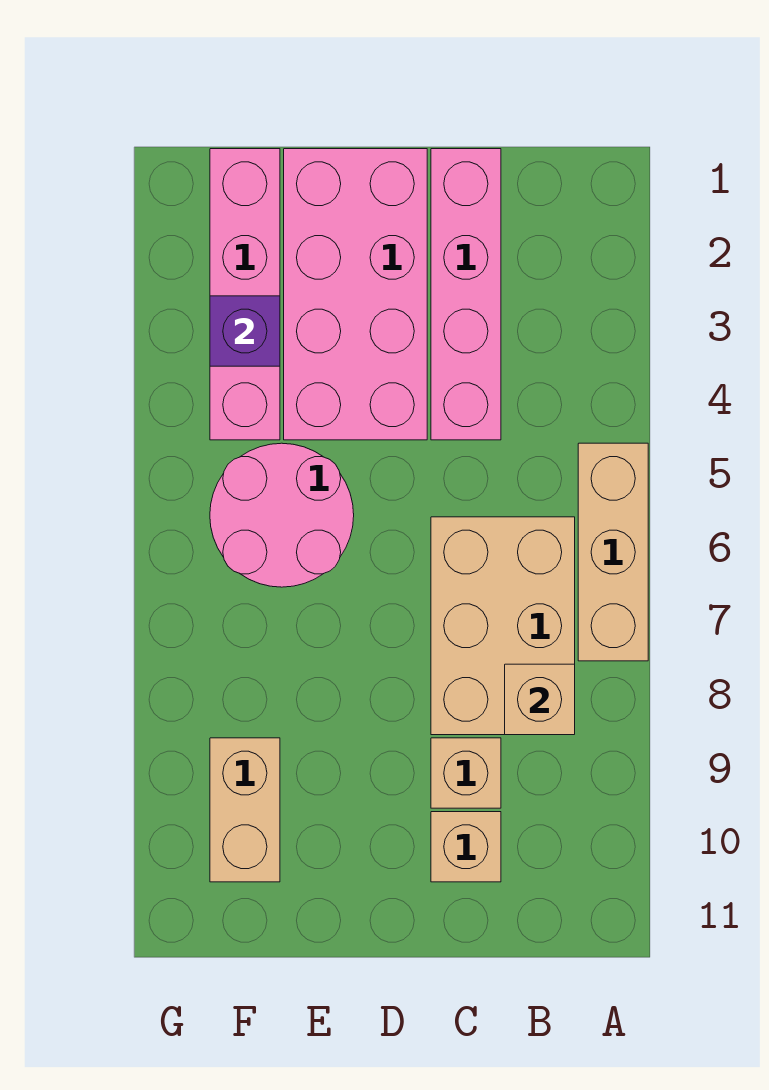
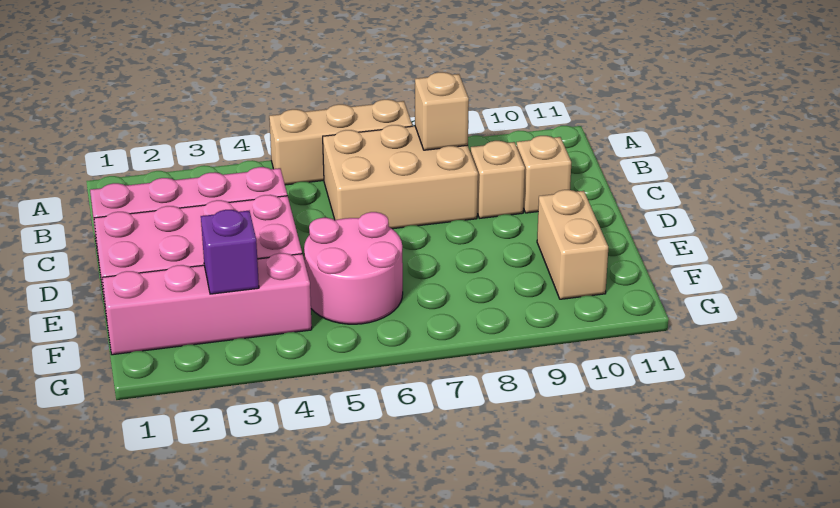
tan 1x2 brick [210,738,280,882] -> tan 1x2 brick turned to [537,190,608,299]

